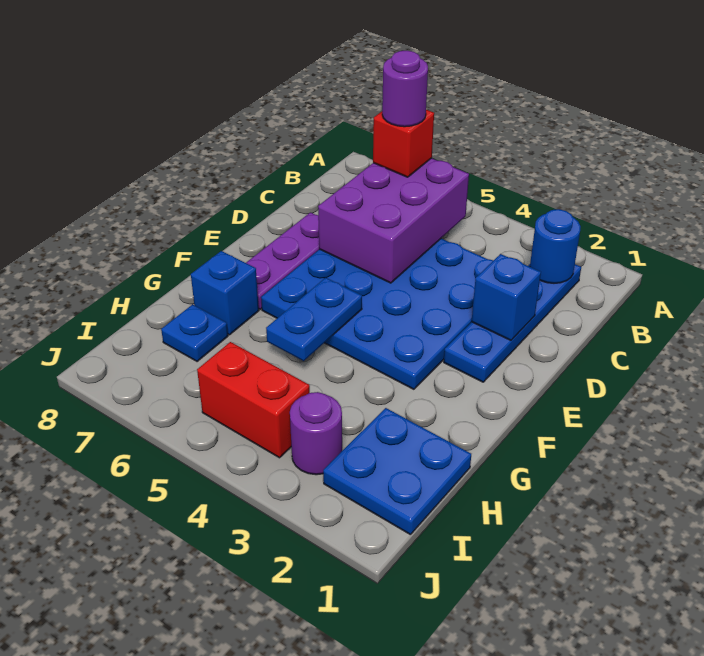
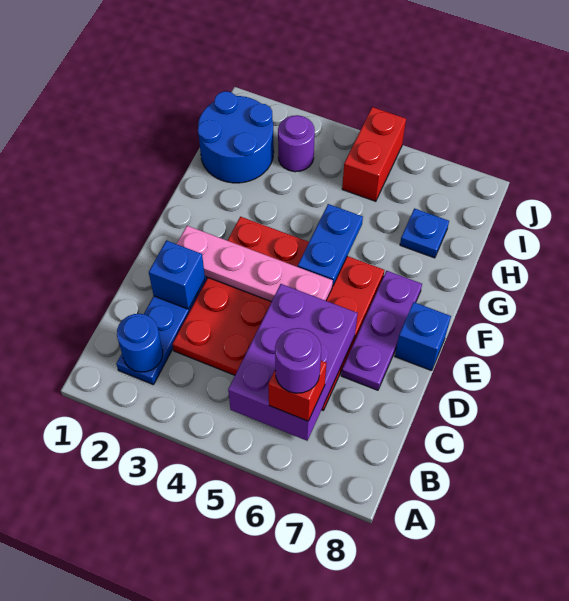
blue 4x4 plate [261,239,494,389] -> red 4x4 plate [172,217,384,410]
none -> pink 1x4 plate [177,226,333,302]
blue 1x1 brick [191,251,259,335] -> blue 1x1 brick moved to [395,302,451,371]
blue 2x2 plate [323,408,471,535] -> blue 2x2 round brick [198,91,274,183]
red 1x2 brick [197,342,310,458] -> red 1x2 brick turned to [342,107,406,201]

